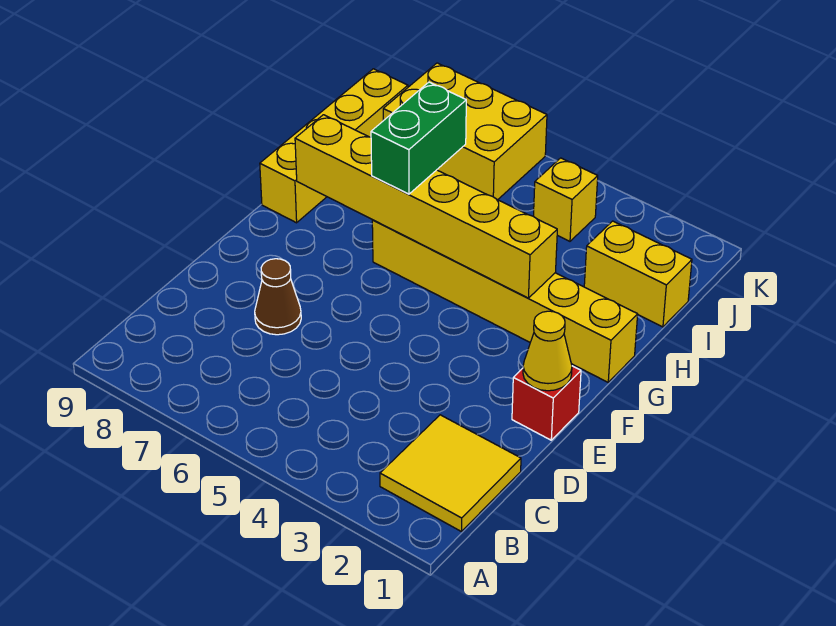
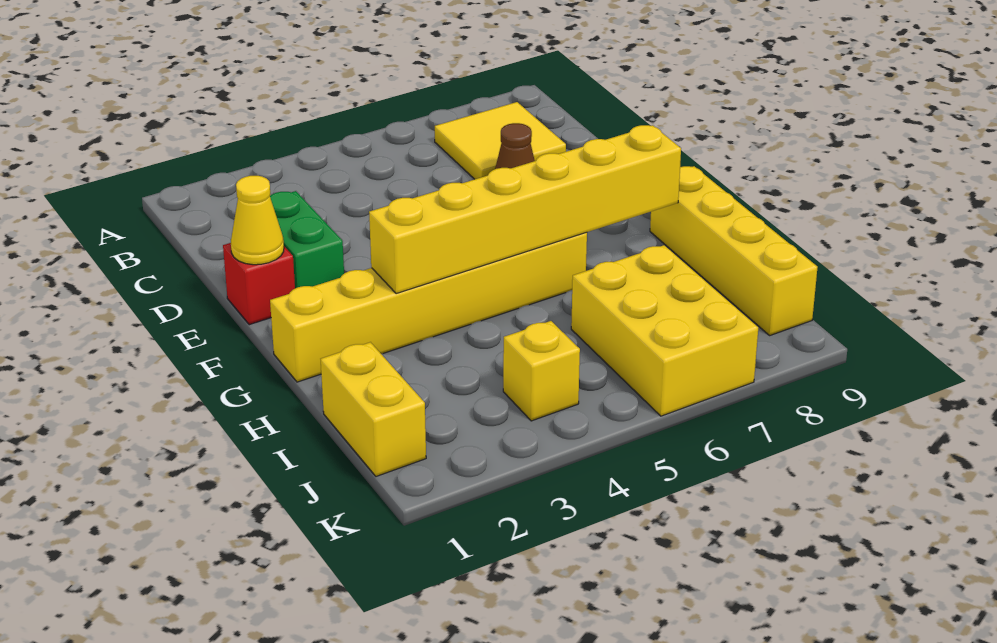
yellow 2x2 tile [380,415,521,532] -> yellow 2x2 tile moved to [435,102,566,179]
green 1x2 brick [371,82,466,194] -> green 1x2 brick moved to [270,191,344,288]
yellow 1x2 brick [584,221,692,327] -> yellow 1x2 brick turned to [321,342,426,476]
yellow 2x3 brick [383,63,547,200] -> yellow 2x3 brick turned to [571,245,758,416]

